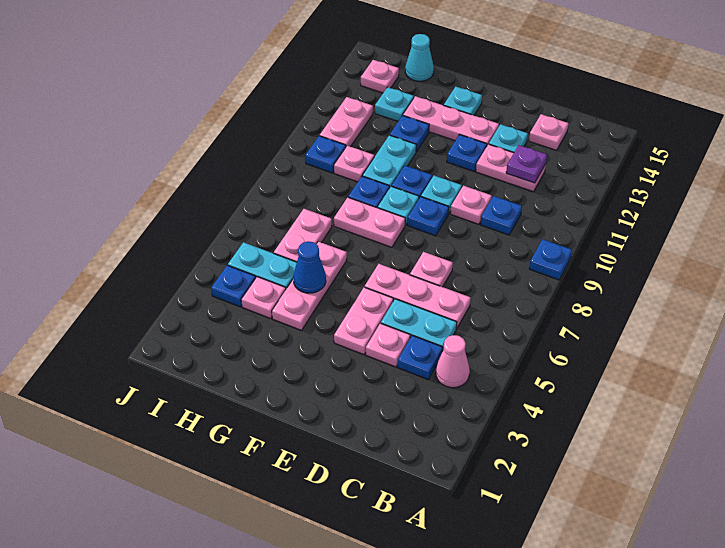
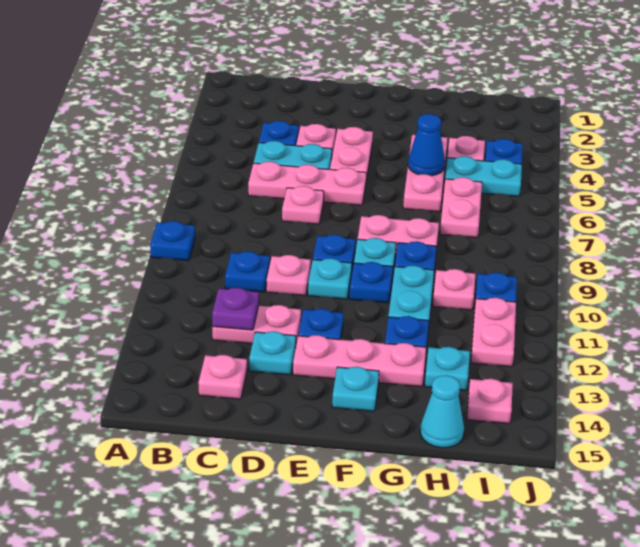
pink 1x1 cone [436,335,470,388] -> none

